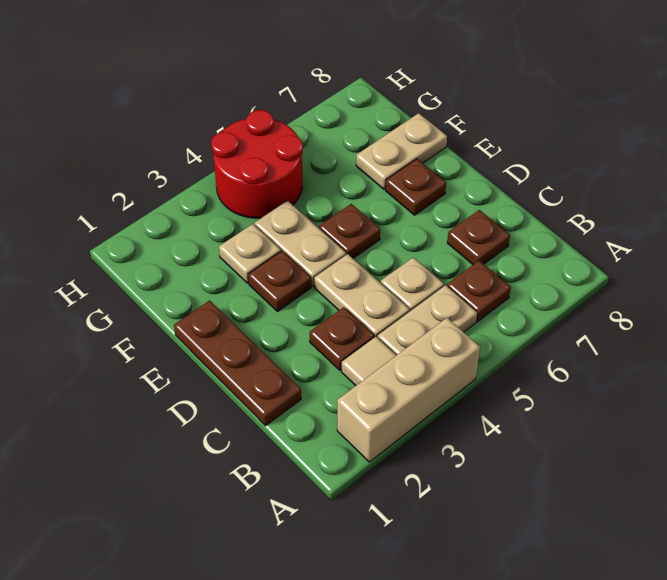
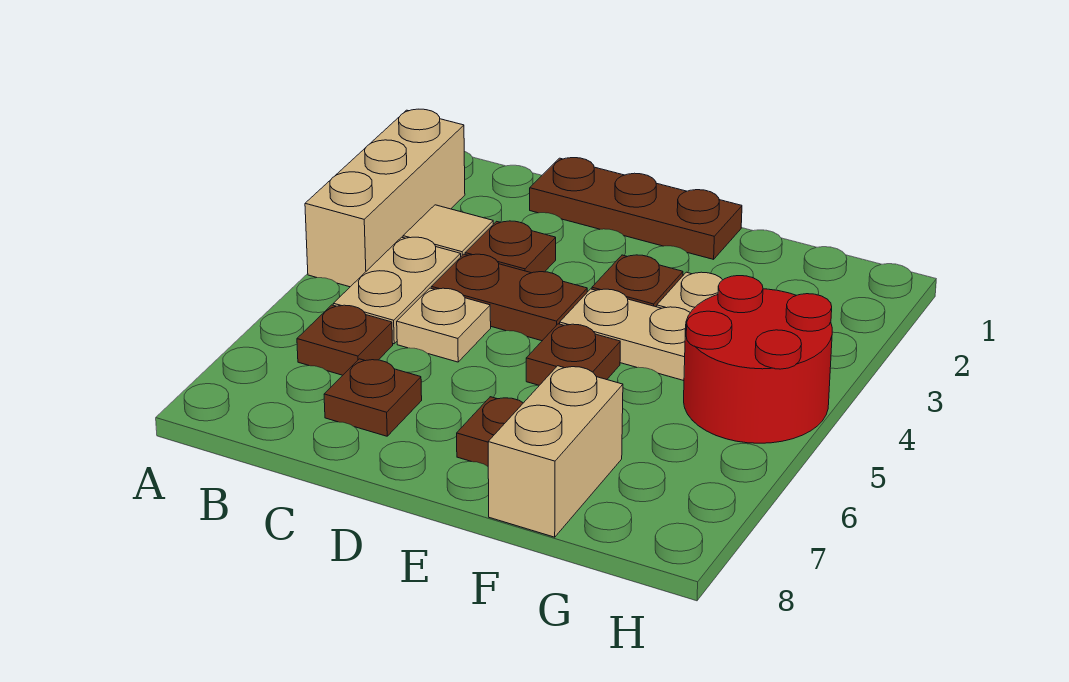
tan 1x2 plate [314,254,410,338] -> brown 1x2 plate [431,254,587,341]
tan 1x2 plate [356,113,447,189] -> tan 1x2 brick [488,366,623,537]

